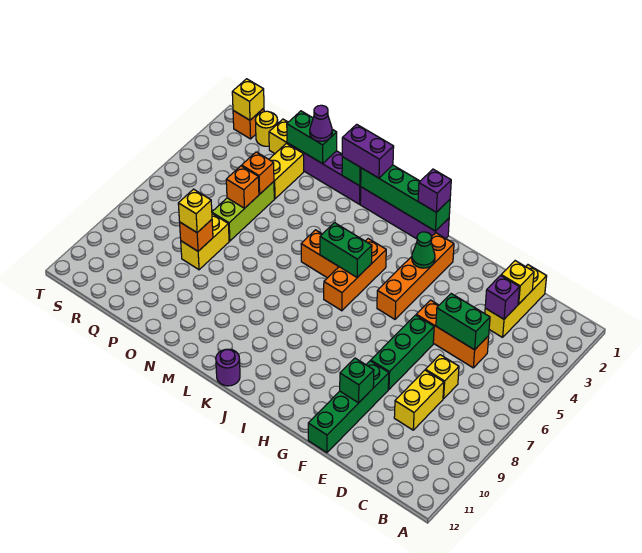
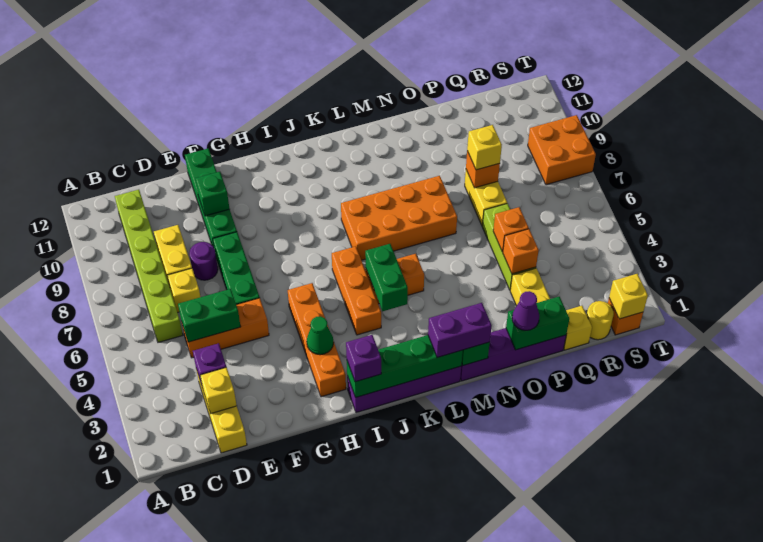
none -> lime 1x6 brick [115,190,183,342]
green 1x2 brick [320,223,372,277] -> green 1x2 brick turned to [365,244,408,311]
none -> orange 2x4 brick [341,176,457,260]
purple 1x1 round brick [216,349,240,386] -> purple 1x1 round brick moved to [190,242,218,280]
none -> orange 2x2 brick [528,115,596,185]

